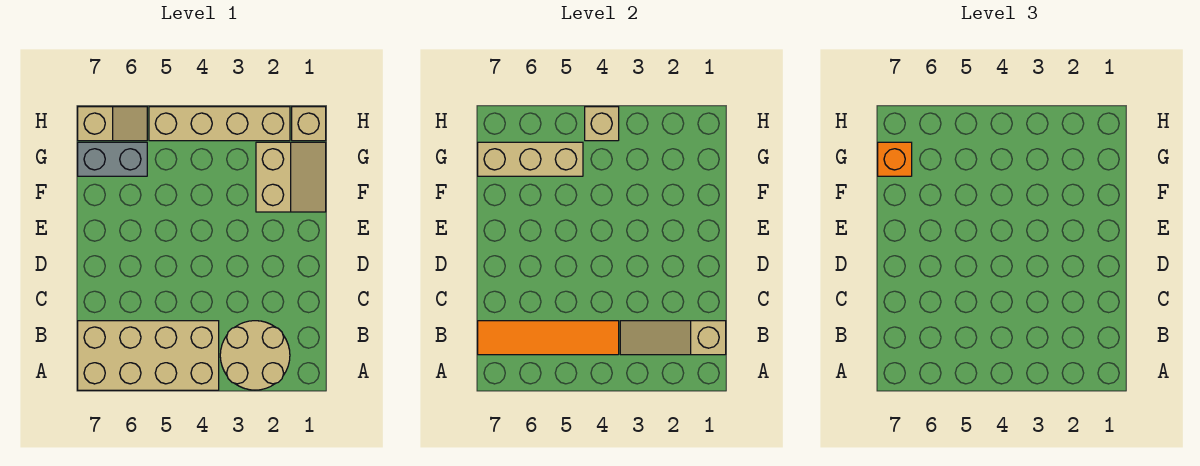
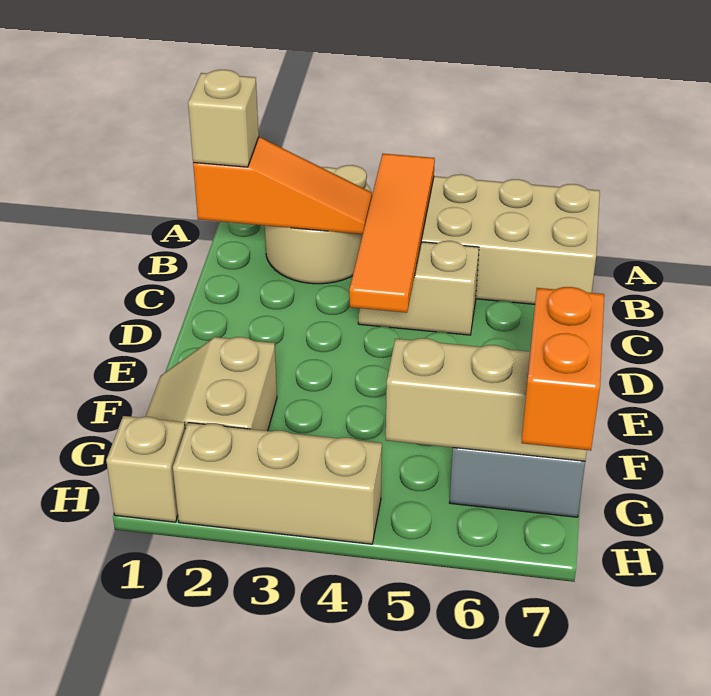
tan 1x3 slope [620,321,726,355] -> orange 1x3 slope [193,137,372,234]
orange 1x4 tile [478,321,619,355] -> orange 1x4 tile turned to [349,154,435,313]
orange 1x1 brick [878,142,912,176] -> orange 1x2 brick [521,287,604,451]
tan 1x4 brick [149,107,290,141] -> tan 1x3 brick [173,423,382,544]
tan 1x1 brick [585,107,619,141] -> tan 1x1 brick moved to [188,70,259,167]
tan 1x2 slope [78,107,147,141] -> tan 1x2 slope moved to [358,241,479,335]

